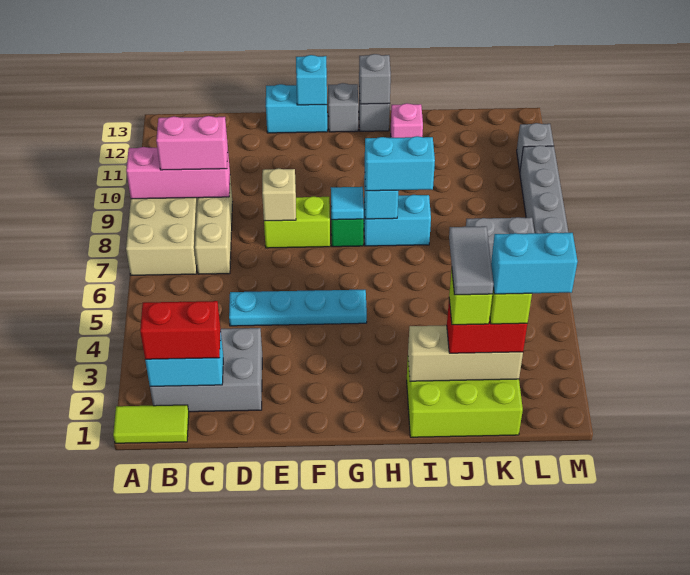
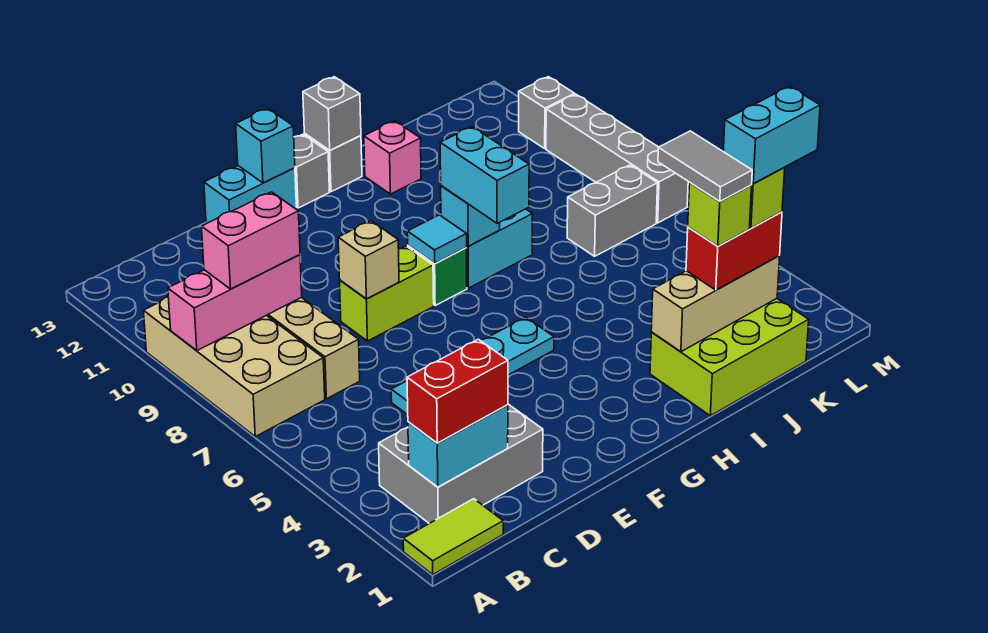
cyan 1x2 brick [365,136,435,191] -> cyan 1x2 brick turned to [440,127,529,223]

